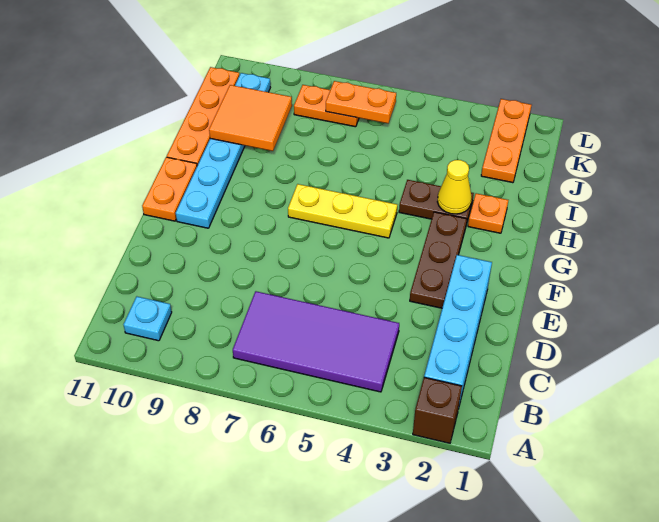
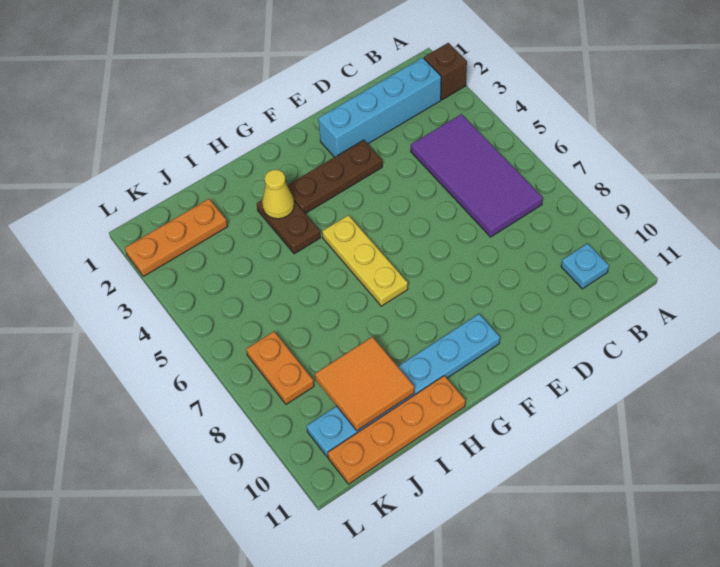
orange 1x2 plate [142,157,197,221] -> none
orange 1x1 plate [468,193,508,233] -> none
orange 1x2 plate [326,81,396,123] -> none

